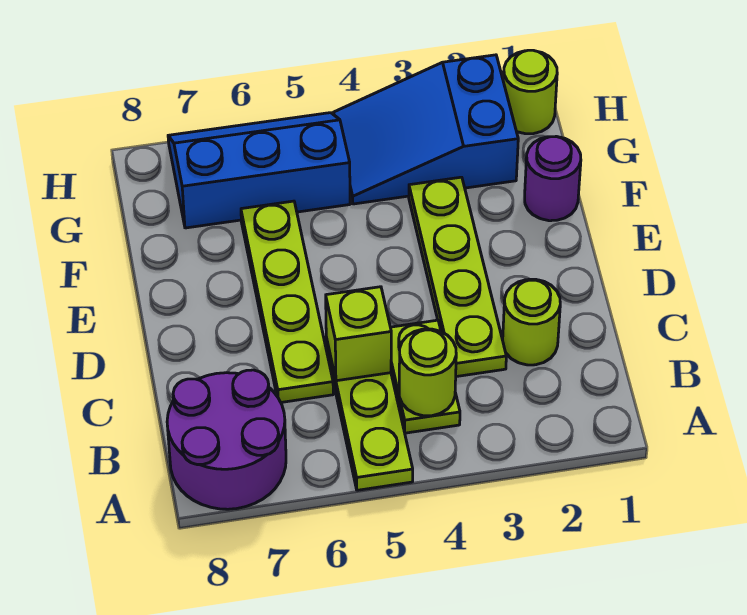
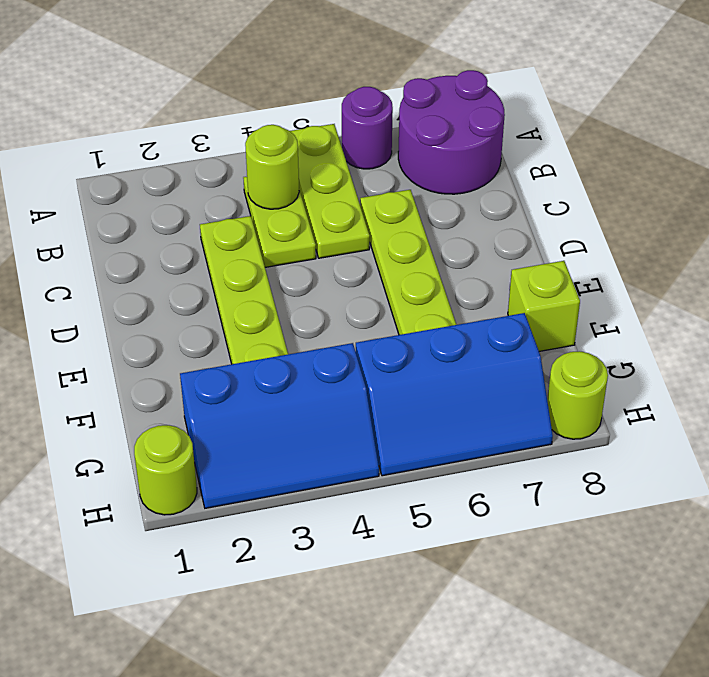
lime 1x1 round brick [503,279,560,365] -> lime 1x1 round brick moved to [547,351,608,439]
lime 1x1 brick [326,287,391,381] -> lime 1x1 brick moved to [508,261,580,351]
purple 1x1 round brick [525,137,581,221] -> purple 1x1 round brick moved to [342,87,393,169]
blue 2x3 slope [334,55,518,204] -> blue 2x3 slope turned to [180,343,379,508]

